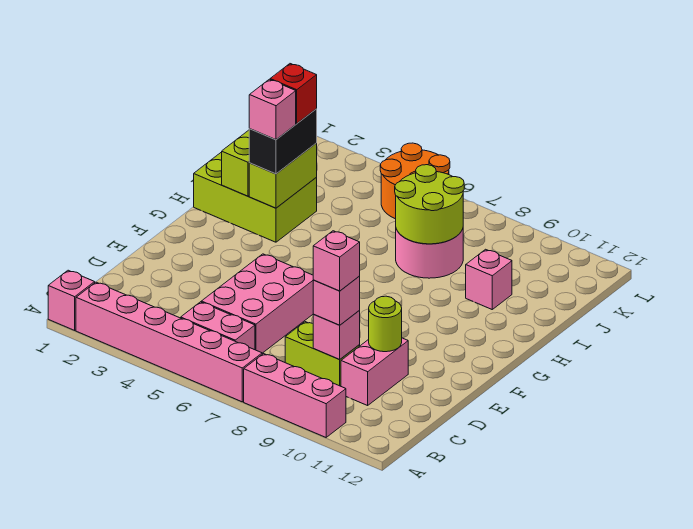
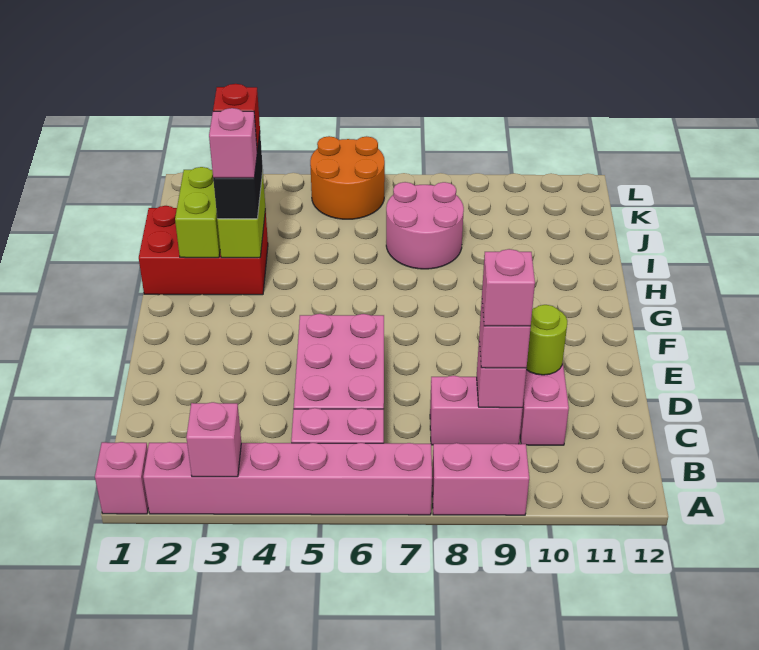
pink 1x3 brick [244,354,346,437] -> pink 1x2 brick [432,443,529,515]
lime 1x2 brick [285,322,360,386] -> pink 1x2 brick [430,376,523,445]
lime 2x3 brick [194,152,317,242] -> red 2x3 brick [139,206,268,295]
lime 2x2 round brick [395,165,464,244] -> none
pink 1x1 brick [466,249,512,309] -> pink 1x1 brick moved to [186,402,241,477]

